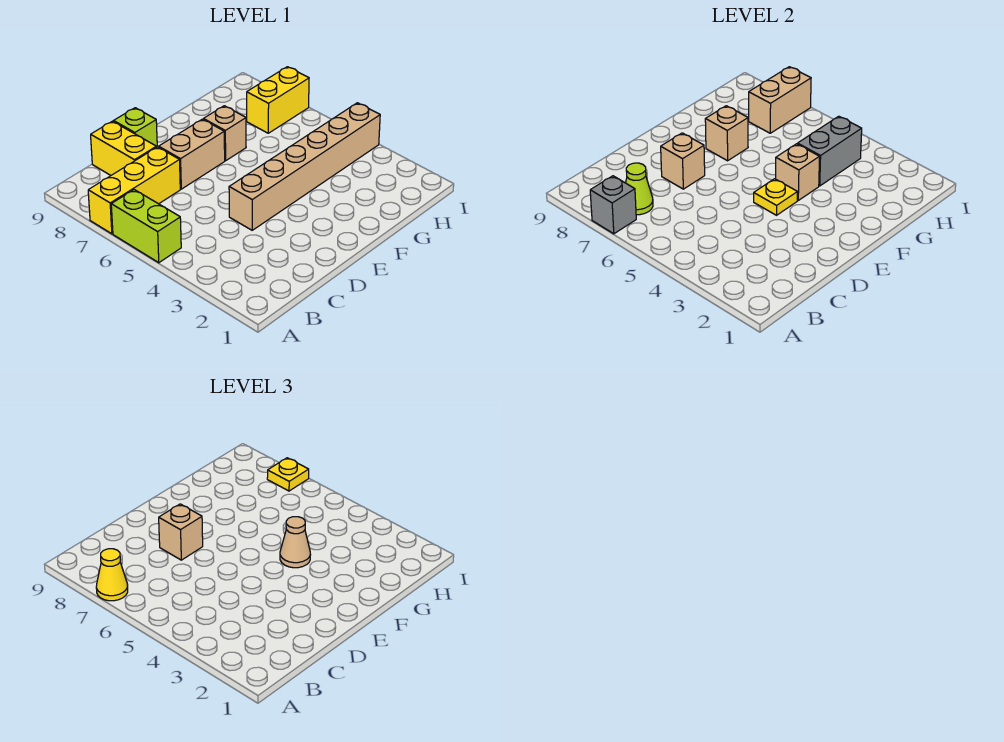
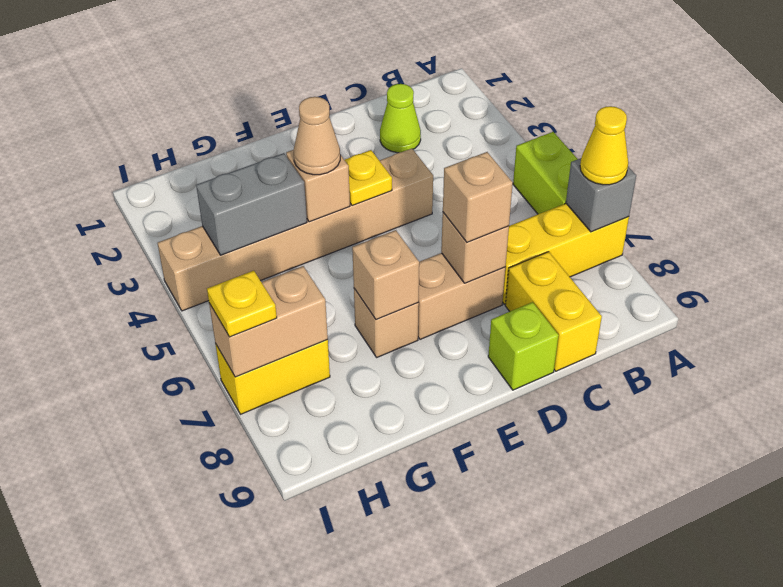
lime 1x1 cone [626,163,653,215] -> lime 1x1 cone moved to [380,84,421,153]

